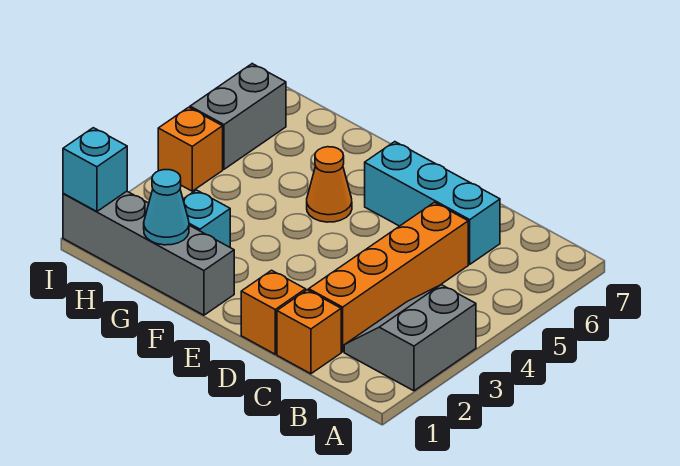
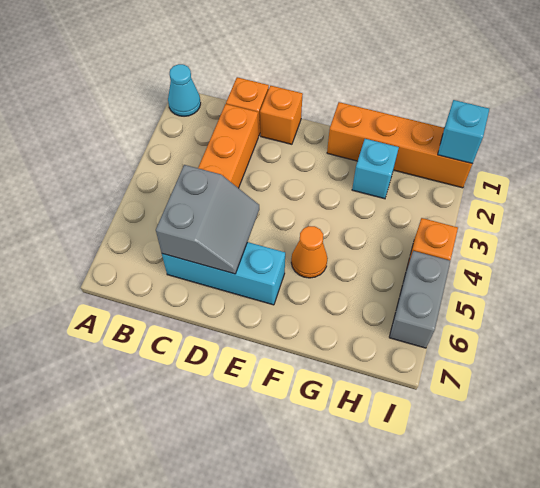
grey 2x2 slope [344,285,476,391] -> grey 2x2 slope moved to [156,165,259,274]
grey 1x4 brick [63,191,234,315] -> orange 1x4 brick [327,102,472,188]
cyan 1x1 cone [144,170,189,245] -> cyan 1x1 cone moved to [168,64,201,116]

